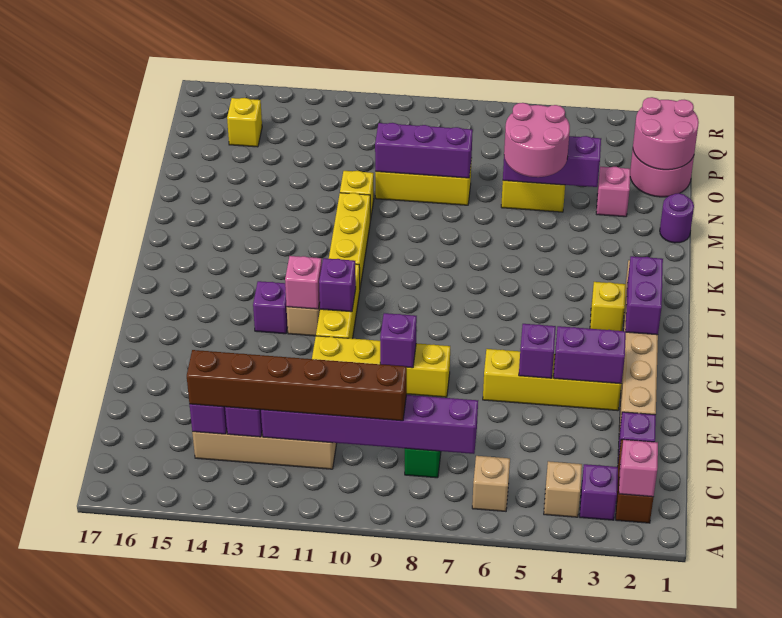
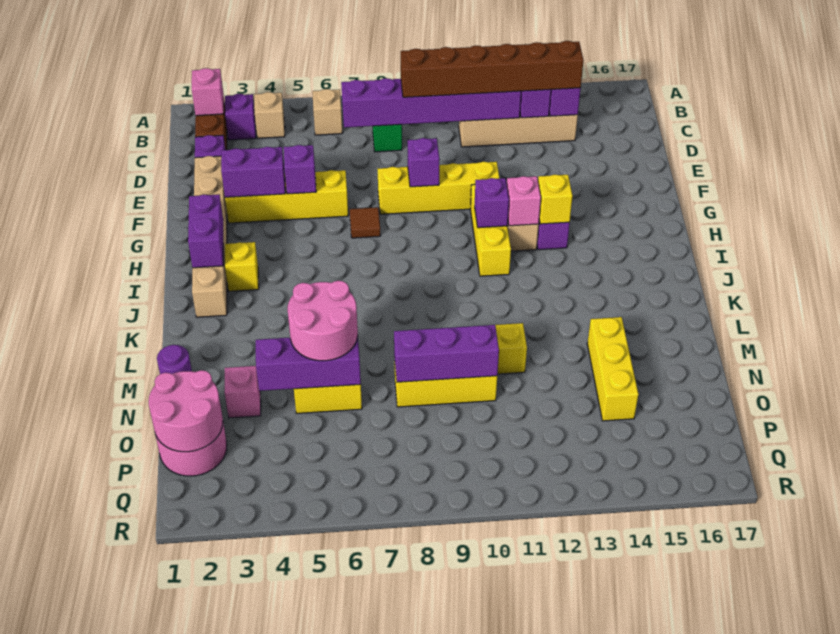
none -> brown 1x1 tile [350,207,381,238]
yellow 1x3 brick [329,193,370,287] -> yellow 1x3 brick moved to [587,317,639,421]
yellow 1x1 brick [227,98,262,147] -> yellow 1x1 brick moved to [538,175,573,224]

